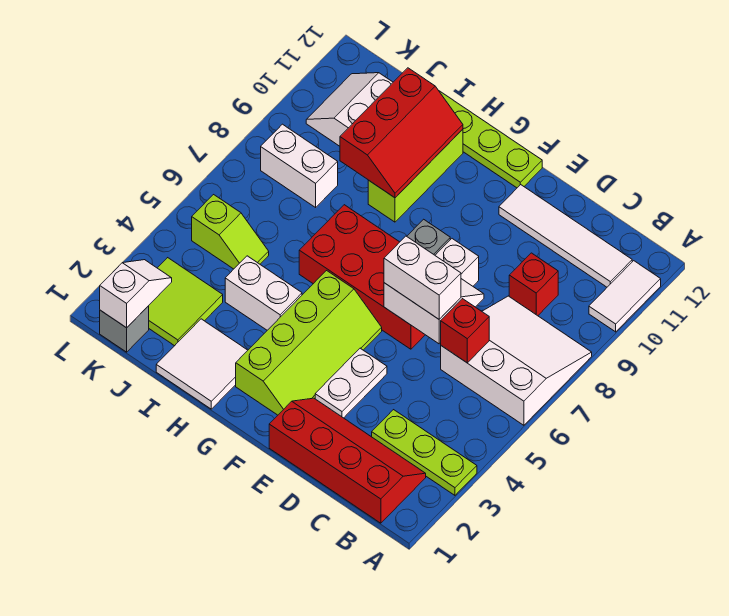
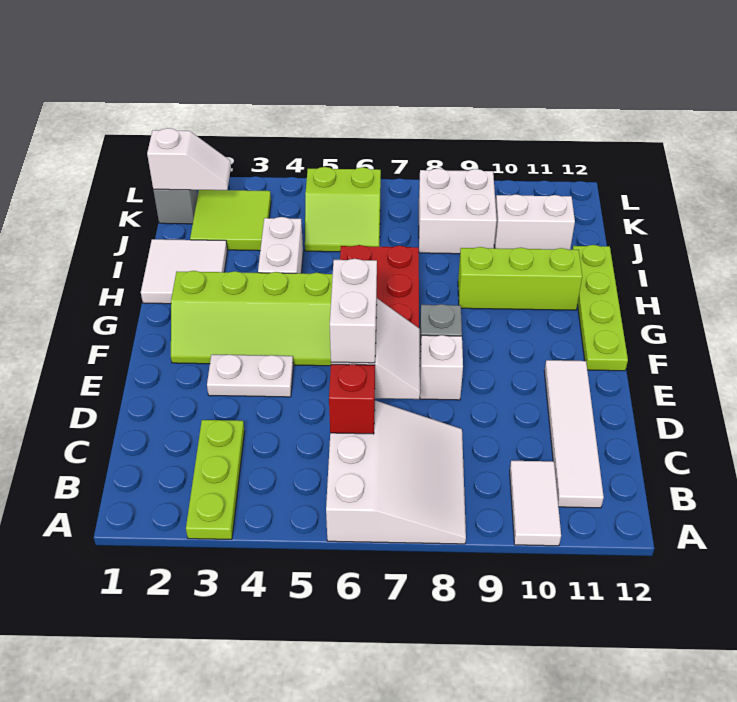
white 1x2 tile [589,261,661,332] -> white 1x2 tile turned to [510,461,561,546]
red 2x4 slope [269,398,426,523] -> none
red 1x1 brick [509,253,558,316] -> none
red 2x3 slope [340,68,463,198] -> none
lime 1x2 slope [192,195,269,269] -> lime 2x2 slope [305,167,381,252]
white 1x2 brick [261,124,338,207] -> white 2x2 brick [419,168,497,254]

